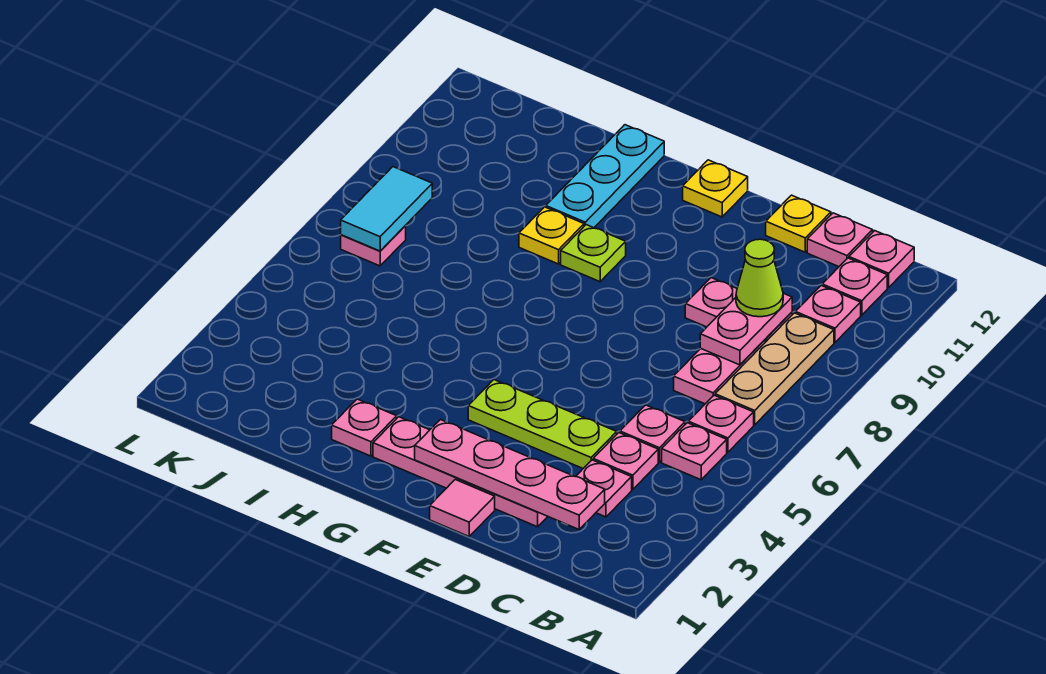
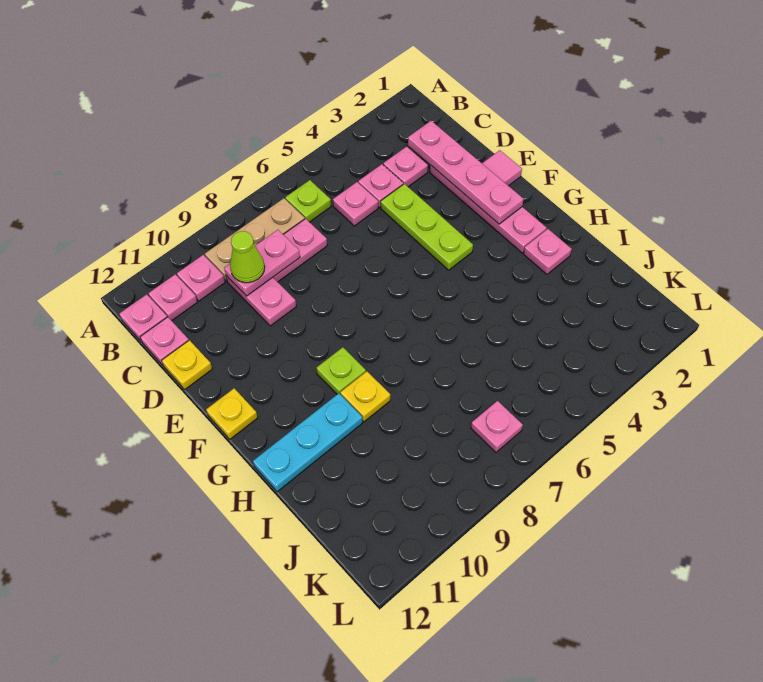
pink 1x1 plate [662,423,727,480] -> none
pink 1x1 plate [688,395,754,452] -> lime 1x1 plate [285,180,331,222]
cyan 1x2 tile [341,167,432,251] -> none

